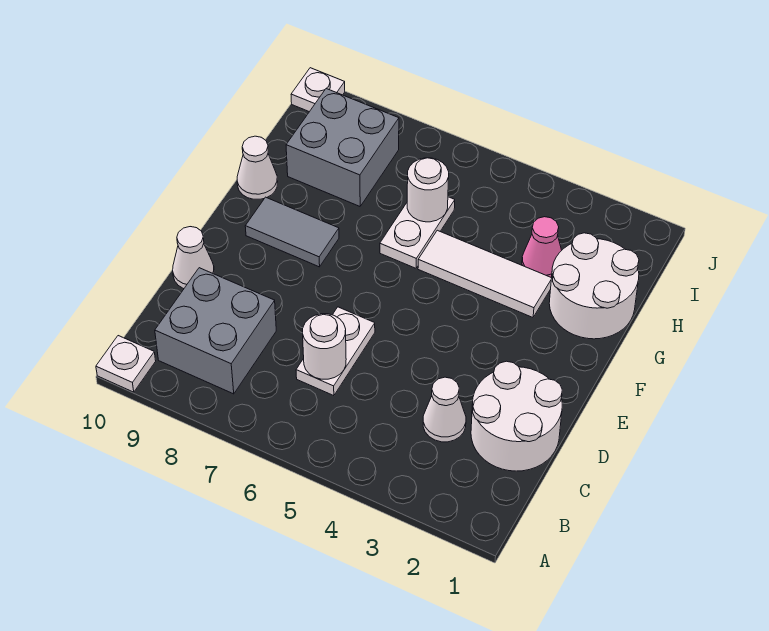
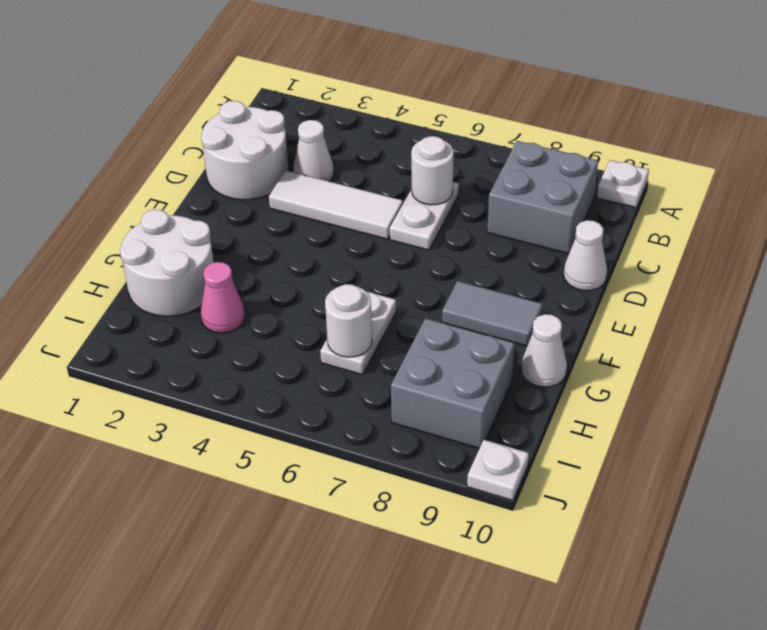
white 1x3 tile [418,230,552,317] -> white 1x3 tile moved to [269,171,403,239]

